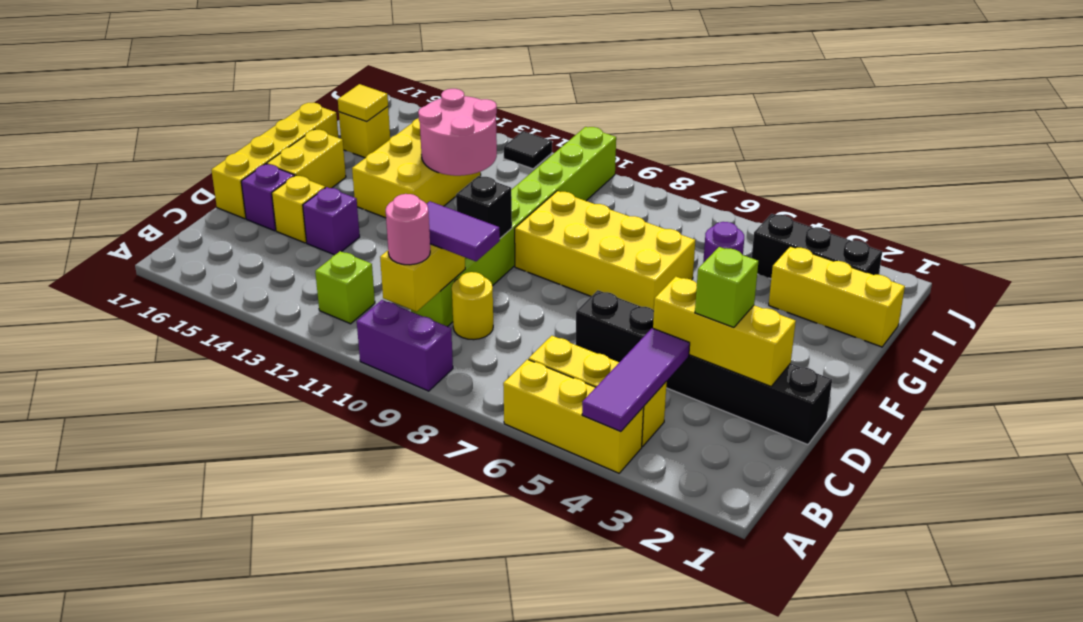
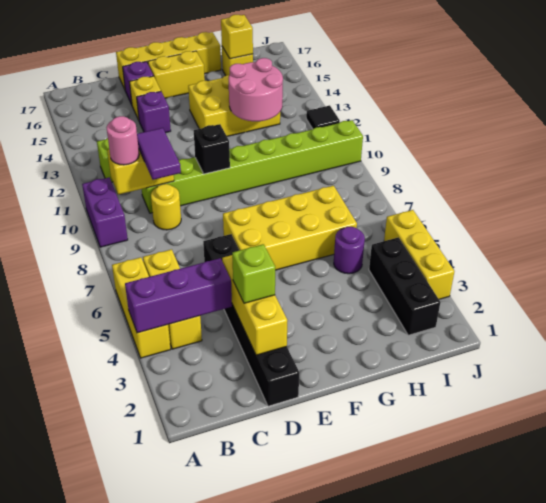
purple 1x3 tile [582,328,690,432] -> purple 1x3 brick [125,258,232,333]
yellow 2x4 brick [515,191,695,310] -> yellow 2x4 brick turned to [223,186,357,270]
yellow 1x3 brick [769,246,905,347] -> yellow 1x3 brick moved to [384,210,455,299]
yellow 1x1 tile [338,84,388,121] -> yellow 1x1 brick [221,15,253,59]

